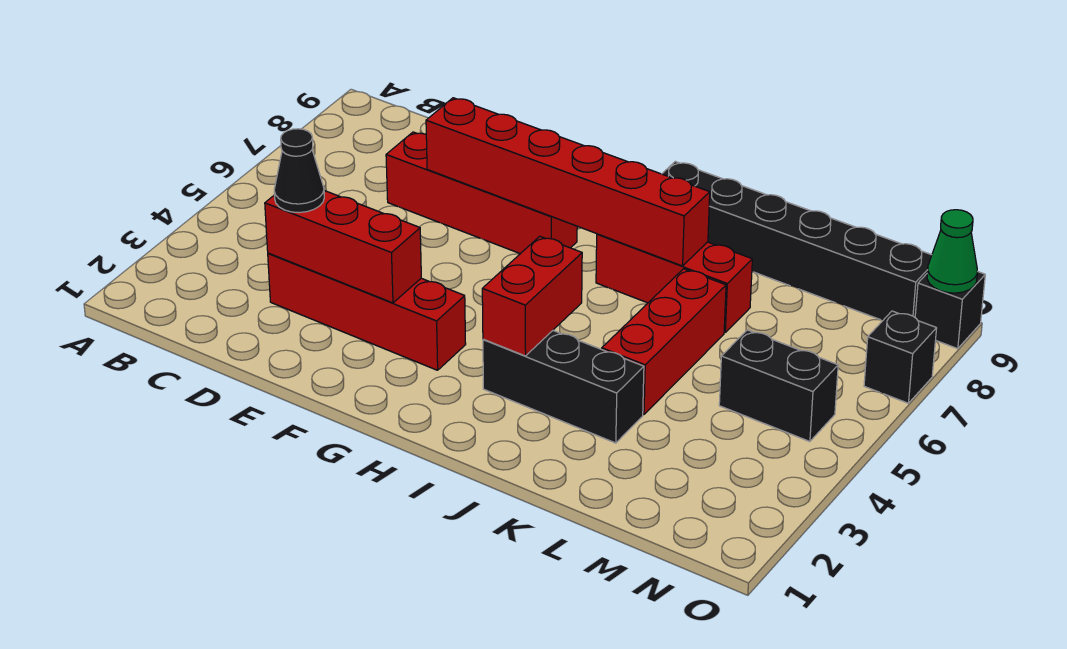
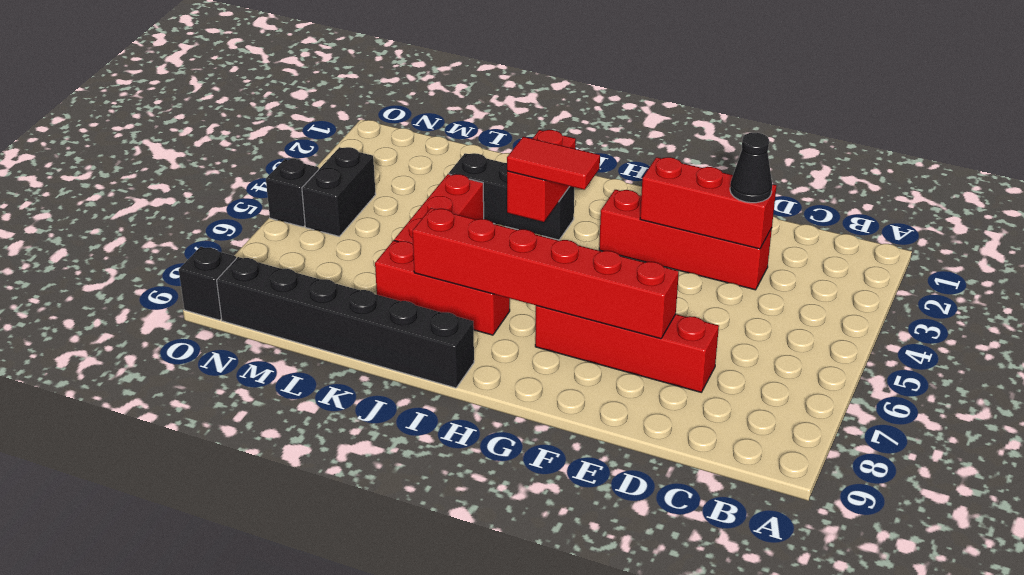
none -> red 1x2 tile [507,137,600,190]
black 1x2 brick [719,330,838,442] -> black 1x2 brick turned to [302,147,376,236]
black 1x1 brick [864,311,937,403] -> black 1x1 brick moved to [266,159,319,227]
green 1x1 cone [927,210,977,293] -> none

